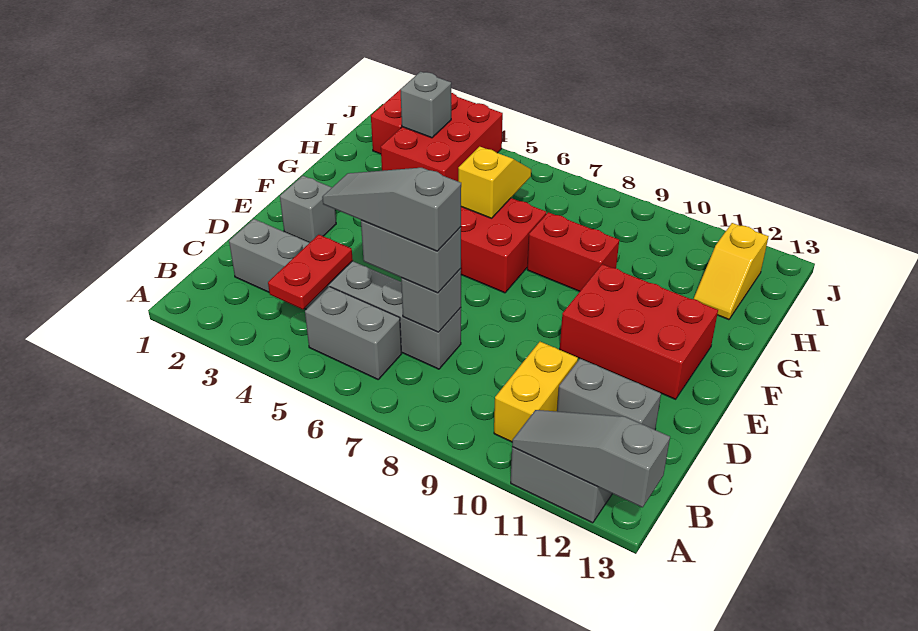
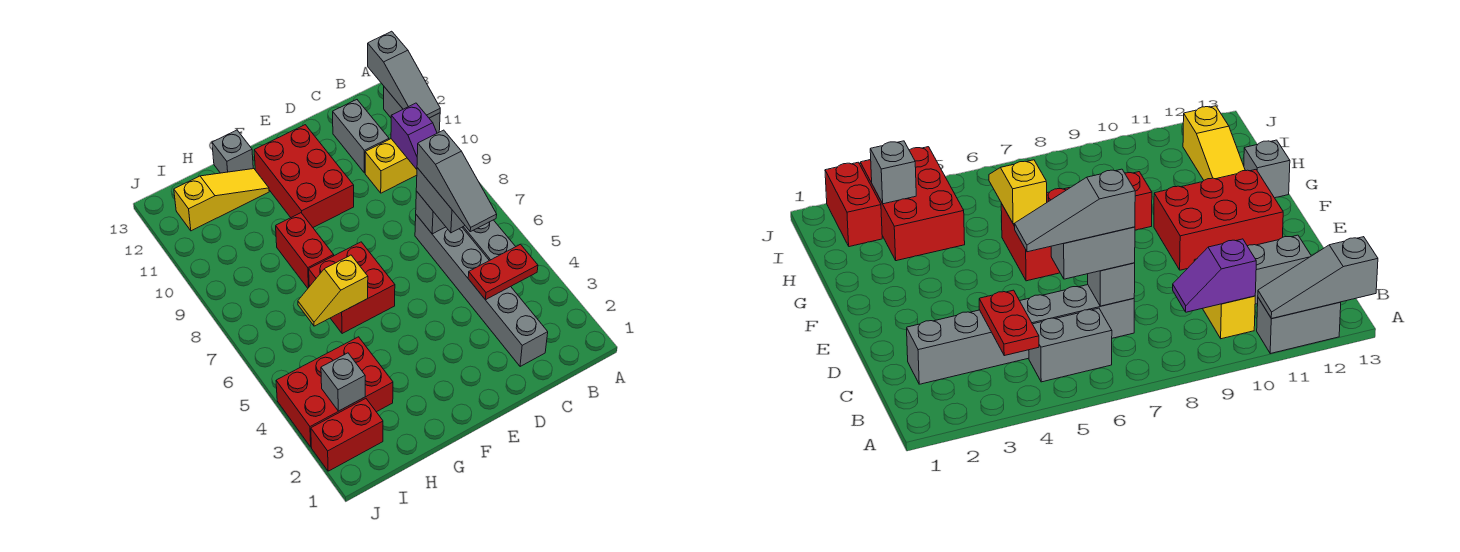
none -> purple 1x2 slope [391,103,437,169]
grey 1x1 brick [280,176,336,243] -> grey 1x1 brick moved to [212,130,253,173]
yellow 1x2 slope [694,223,769,320] -> yellow 1x3 slope [174,169,269,231]

